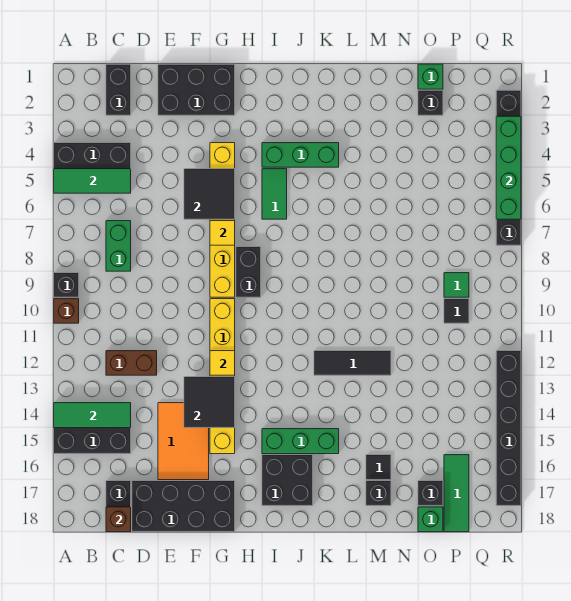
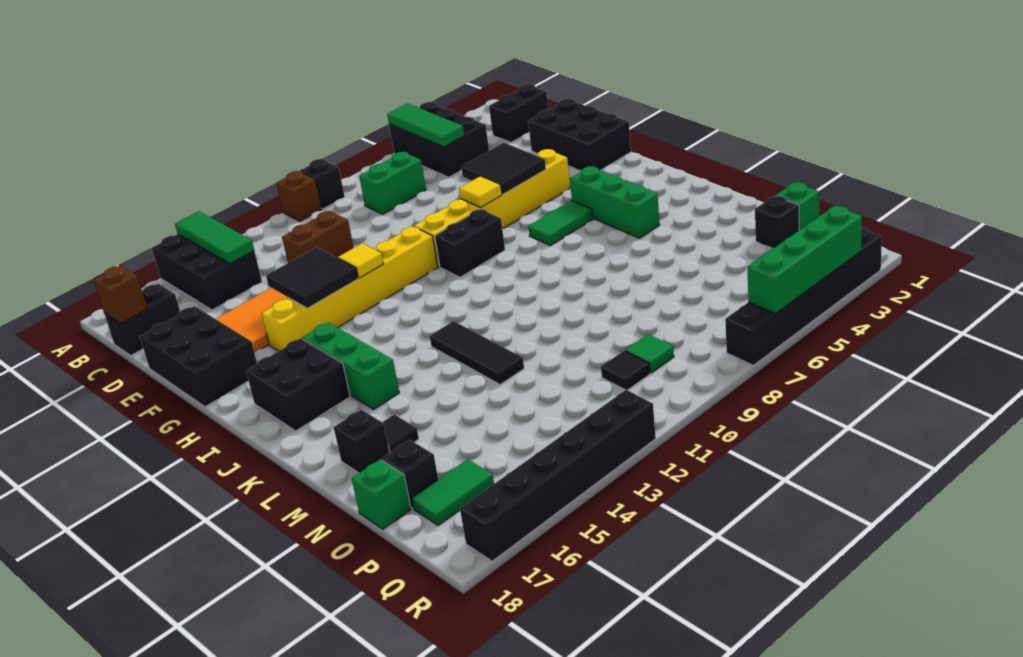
brown 1x2 brick [106,351,157,375] -> brown 1x2 brick turned to [282,211,354,263]
black 2x4 brick [132,481,235,532] -> black 2x3 brick [140,306,257,407]
green 1x3 tile [444,455,469,532] -> green 1x2 tile [412,459,494,526]

